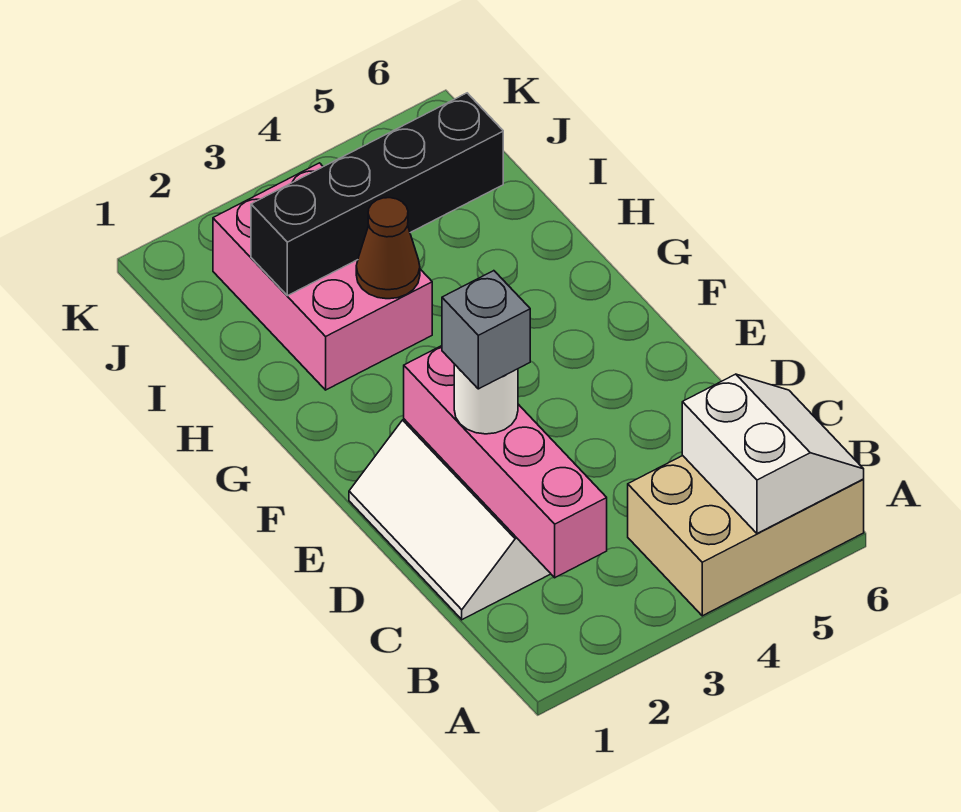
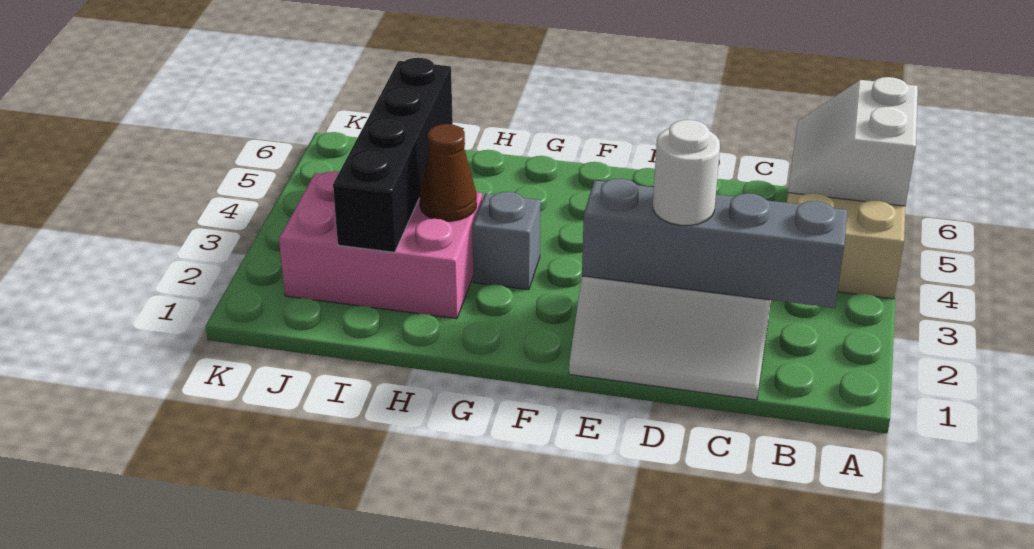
white 2x2 slope [682,374,864,533] -> white 2x2 slope turned to [788,77,918,206]
pink 1x4 brick [404,346,607,578] -> grey 1x4 brick [582,179,847,308]
grey 1x1 brick [442,271,530,389] -> grey 1x1 brick moved to [473,192,541,290]

